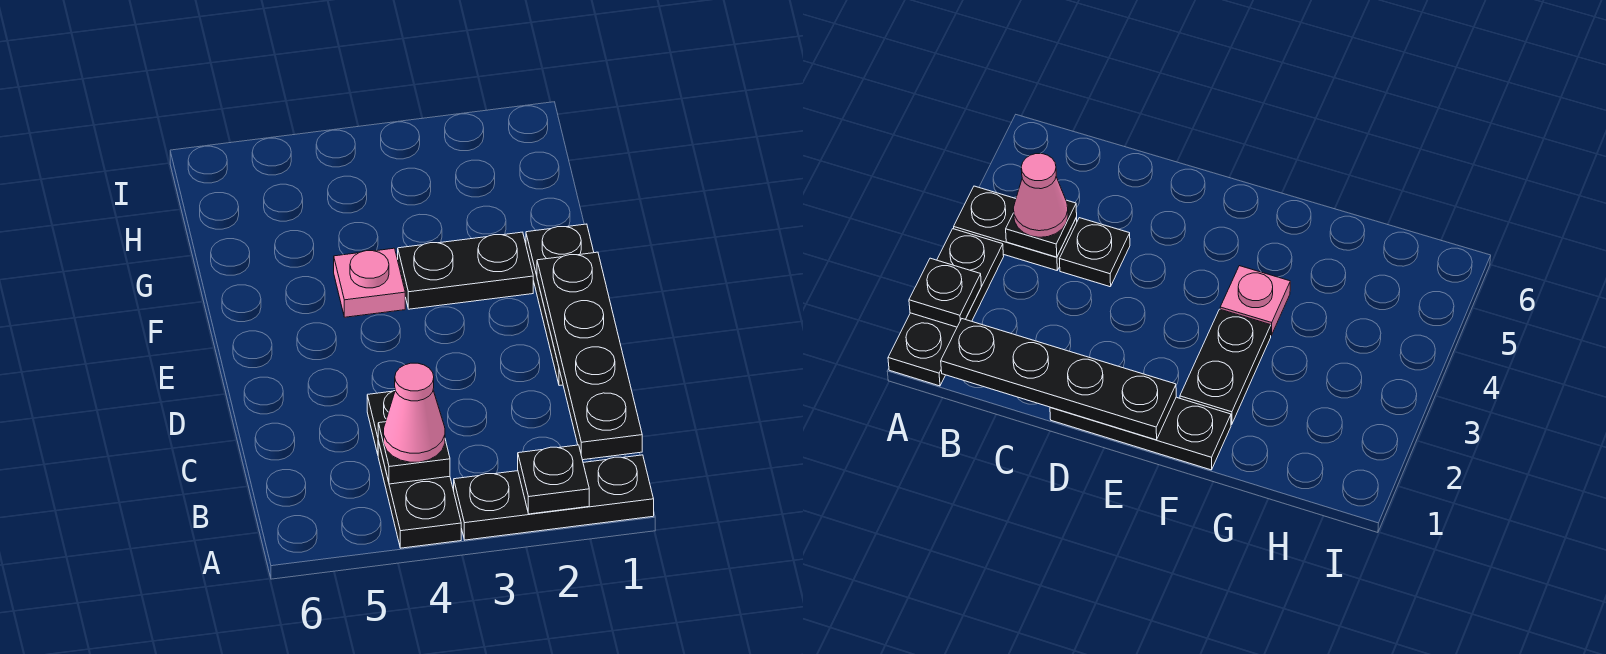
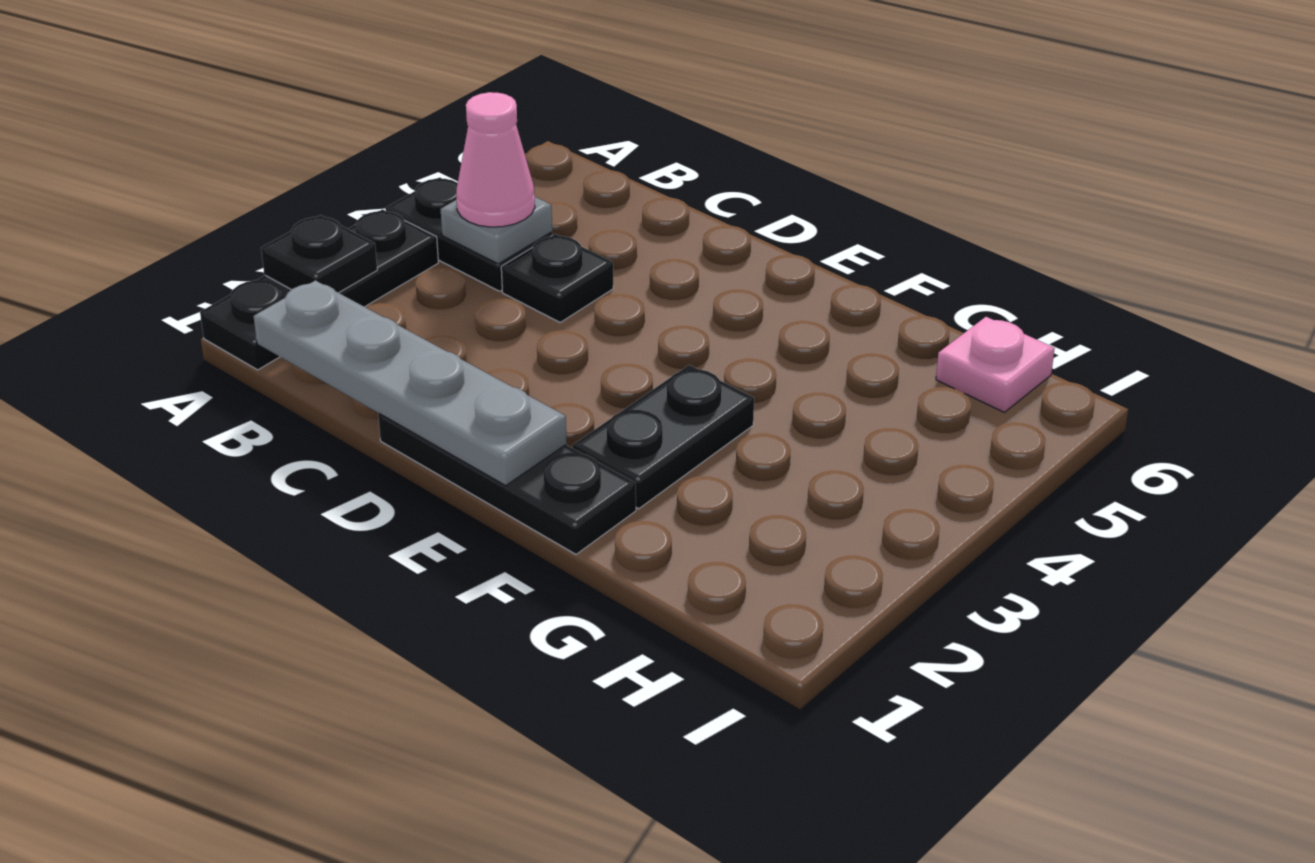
black 1x4 plate [537,252,642,460] -> grey 1x4 plate [254,281,567,485]
black 1x1 plate [378,422,450,484] -> grey 1x1 plate [441,197,552,264]
pink 1x1 plate [334,248,405,317] -> pink 1x1 plate moved to [936,317,1055,412]

